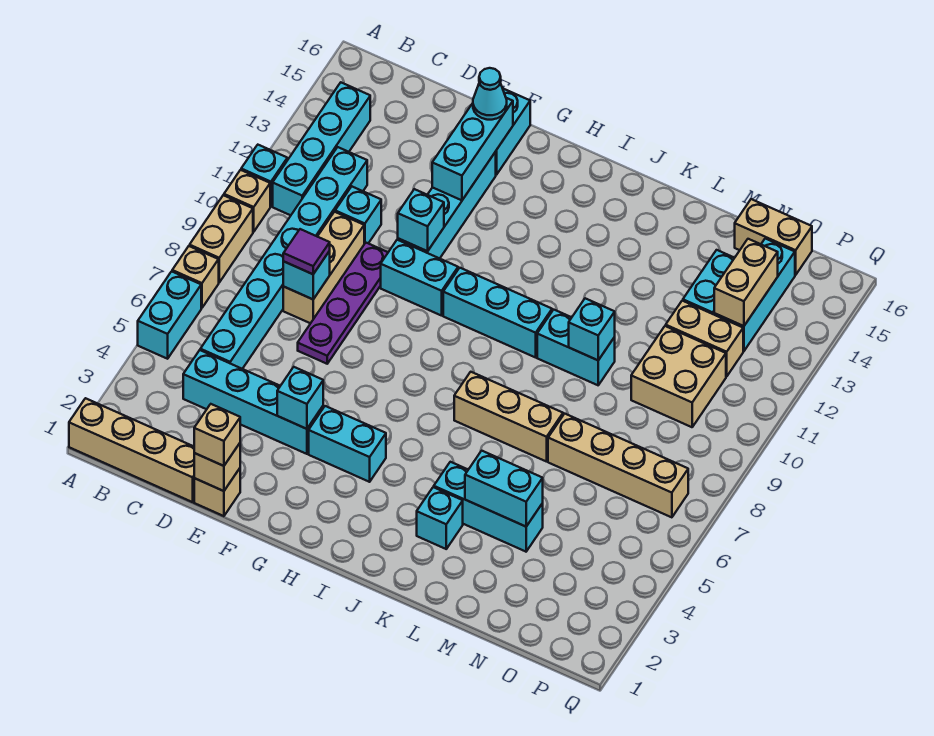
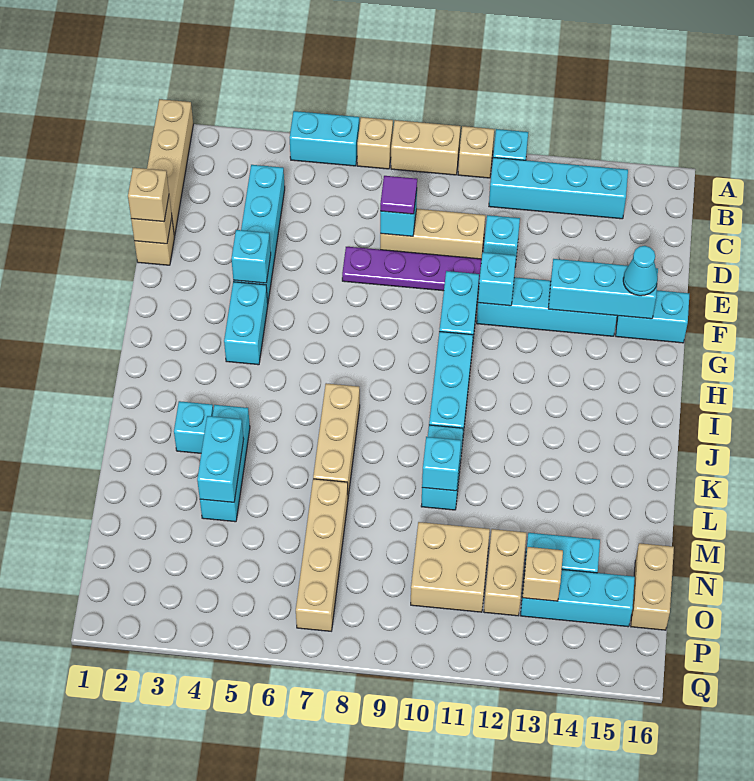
cyan 1x8 brick [200,147,367,369] -> none
tan 1x2 brick [714,239,778,326] -> tan 1x1 brick [522,547,563,601]

